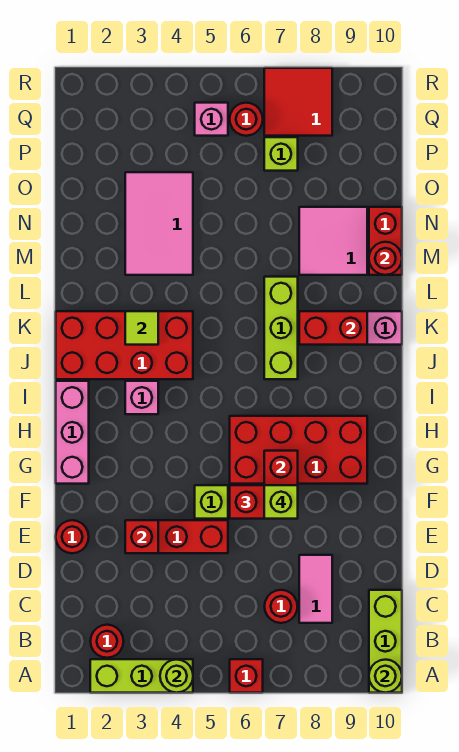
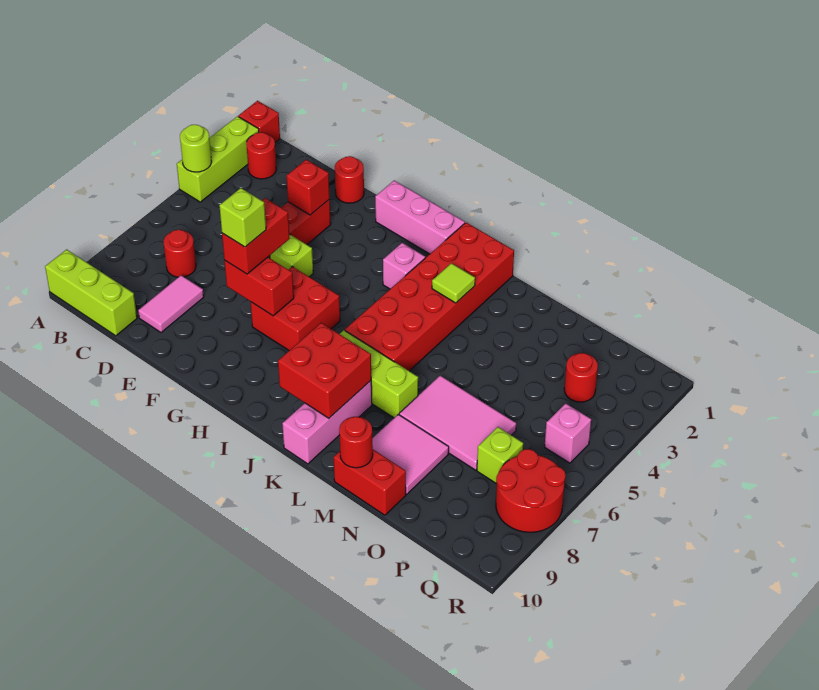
red 1x1 brick [230,659,263,693] -> red 1x1 brick moved to [238,101,280,142]
lime 1x1 round brick [369,660,402,693] -> none
pink 1x2 tile [299,555,332,623] -> pink 1x2 tile turned to [138,275,204,333]
red 2x4 brick [230,416,367,484] -> red 2x2 brick [251,267,340,350]
red 2x4 brick [56,311,193,379] -> red 2x6 brick [345,223,514,371]
red 1x2 brick [299,311,367,345] -> red 2x2 brick [278,323,371,418]
pink 2x3 tile [125,172,193,275] -> pink 2x3 tile moved to [399,376,516,470]
red 1x1 round brick [230,103,263,136] -> red 1x1 round brick moved to [564,353,598,402]
red 2x2 tile [264,68,332,136] -> red 2x2 round brick [496,449,566,532]

